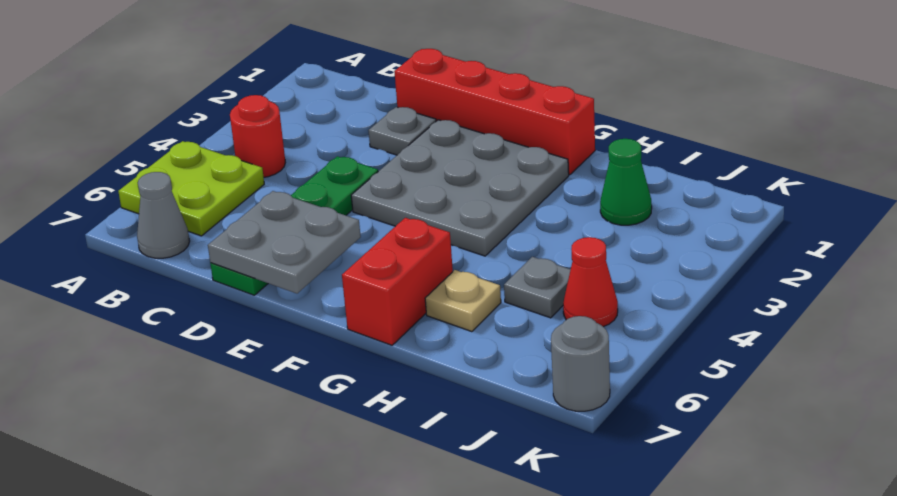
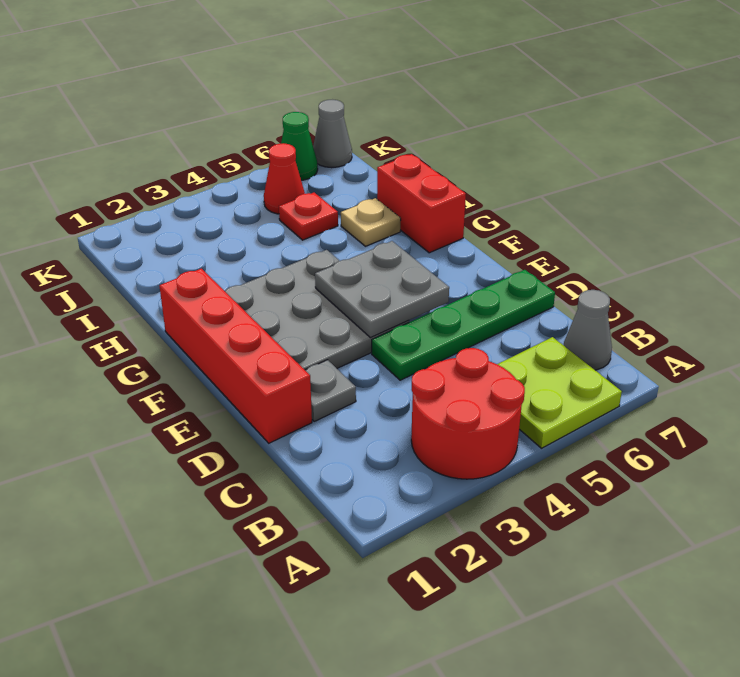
red 1x1 round brick [230,95,285,177] -> red 2x2 round brick [411,348,525,479]
grey 2x2 plate [208,191,361,293] -> grey 2x2 plate moved to [315,241,449,338]
red 1x2 brick [342,218,453,345] -> red 1x2 brick turned to [377,154,466,253]
green 1x1 cone [600,139,652,225] -> green 1x1 cone moved to [281,112,318,180]
grey 1x1 plate [504,257,571,318] -> red 1x1 plate [279,193,338,240]
grey 1x1 round brick [551,316,610,411] -> grey 1x1 cone [313,100,352,168]

